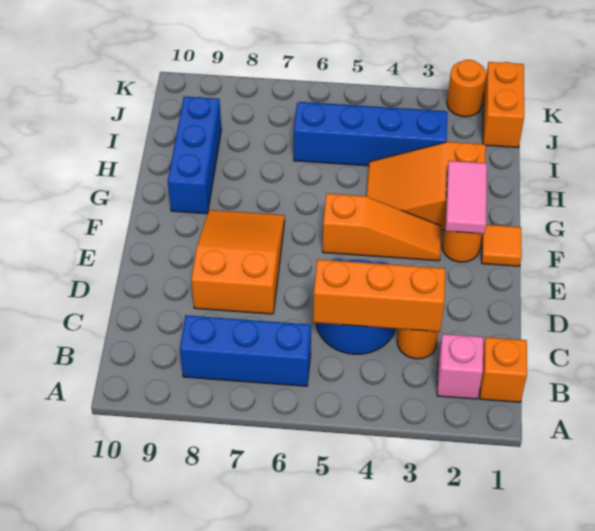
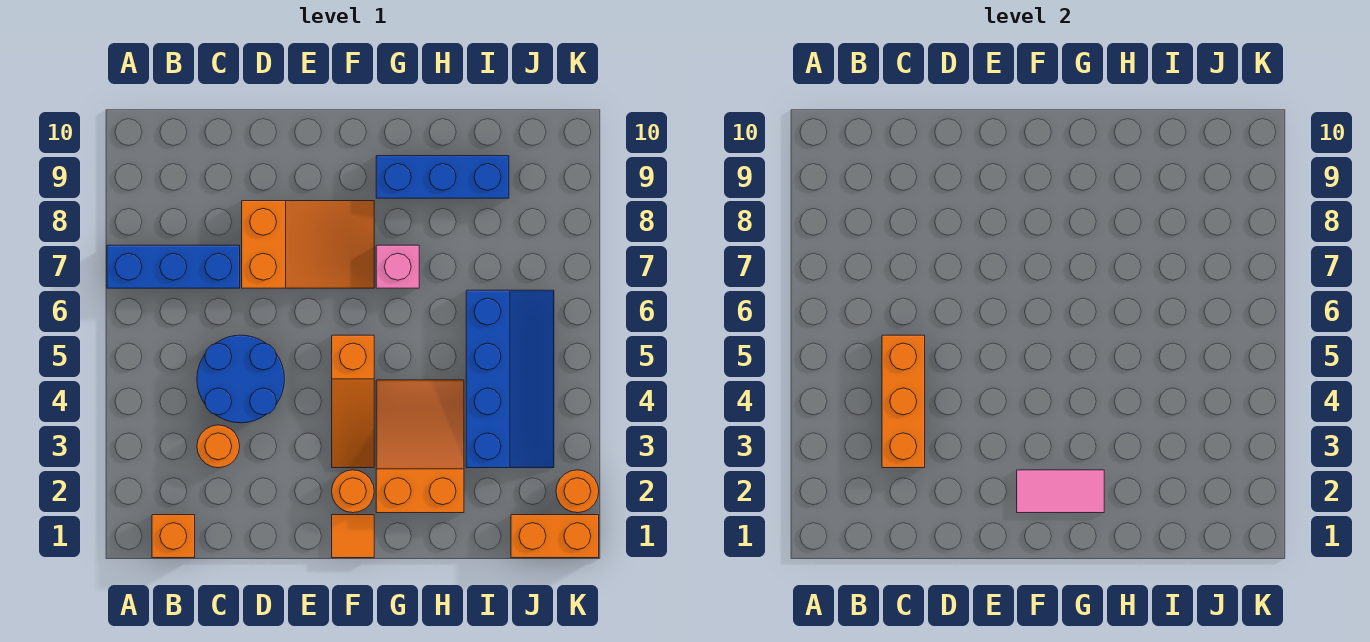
pink 1x1 brick [437,334,483,399] -> pink 1x1 brick moved to [376,245,419,288]
blue 1x3 brick [180,315,311,386] -> blue 1x3 brick turned to [107,245,240,288]

